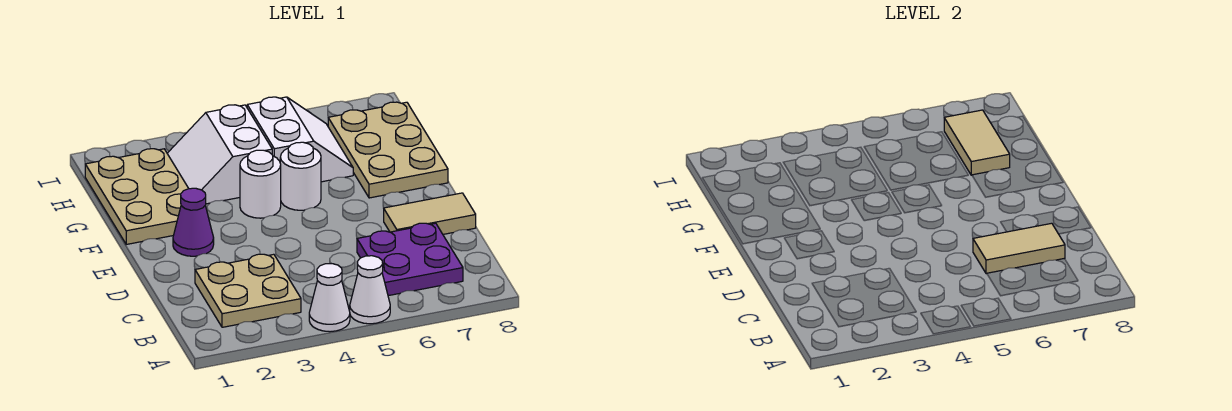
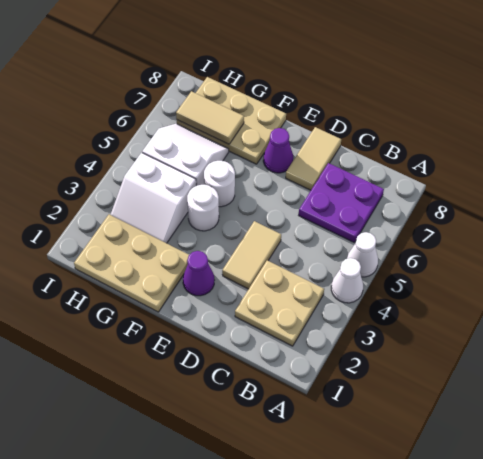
tan 1x2 tile [973,223,1065,274] -> tan 1x2 tile moved to [222,221,281,289]
none -> purple 1x1 cone [263,128,293,173]

